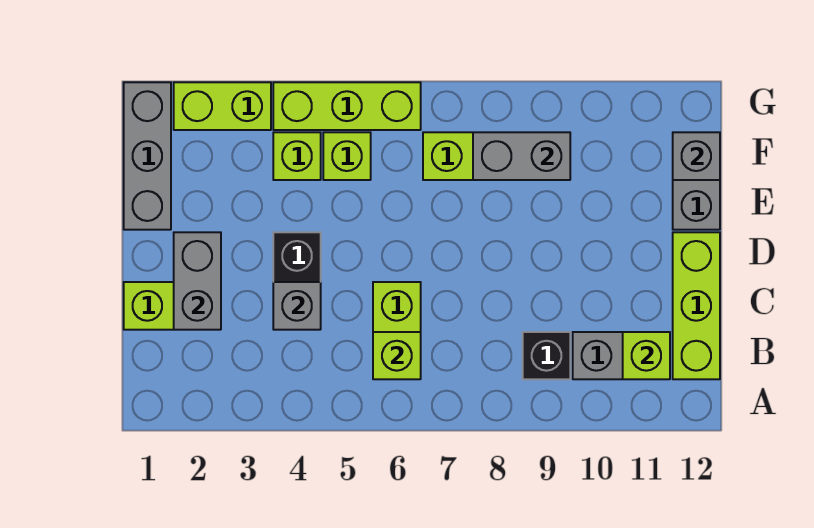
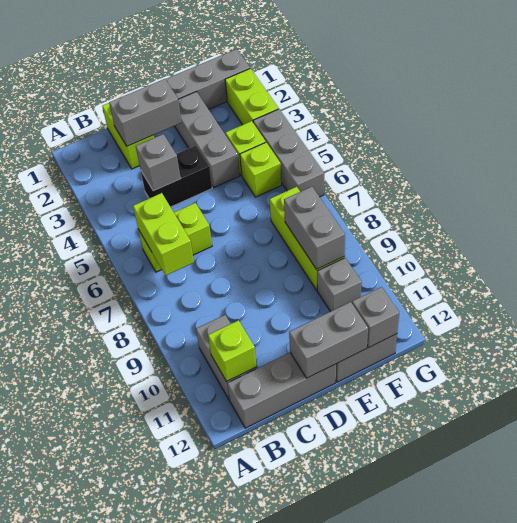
lime 1x1 brick [373,332,421,379] -> lime 1x2 brick [133,193,194,276]
black 1x1 brick [523,332,570,379] -> none
lime 1x3 brick [673,232,720,379] -> grey 1x3 brick [227,353,336,428]
none -> grey 1x2 brick [289,302,368,378]
none -> grey 1x3 brick [175,92,240,187]
none -> grey 1x1 brick [317,258,362,312]
lime 1x3 brick [273,82,421,130] -> grey 1x3 brick [253,109,324,197]

